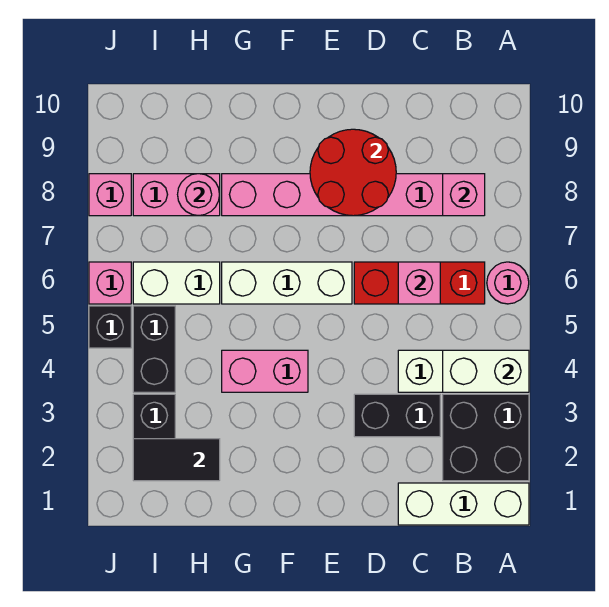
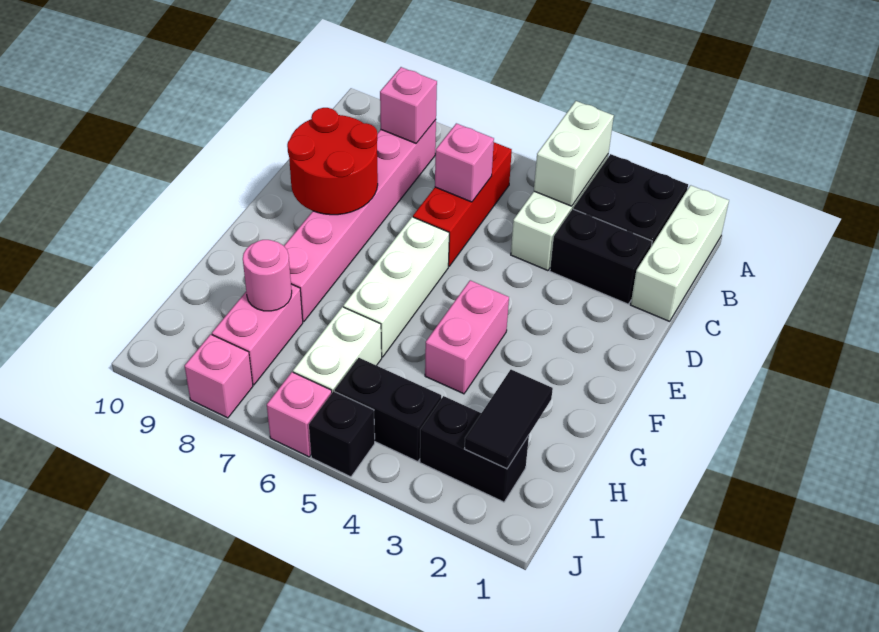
pink 1x1 round brick [487,262,529,304] -> none
black 1x2 brick [354,394,440,437] -> black 1x2 brick turned to [550,209,652,304]

